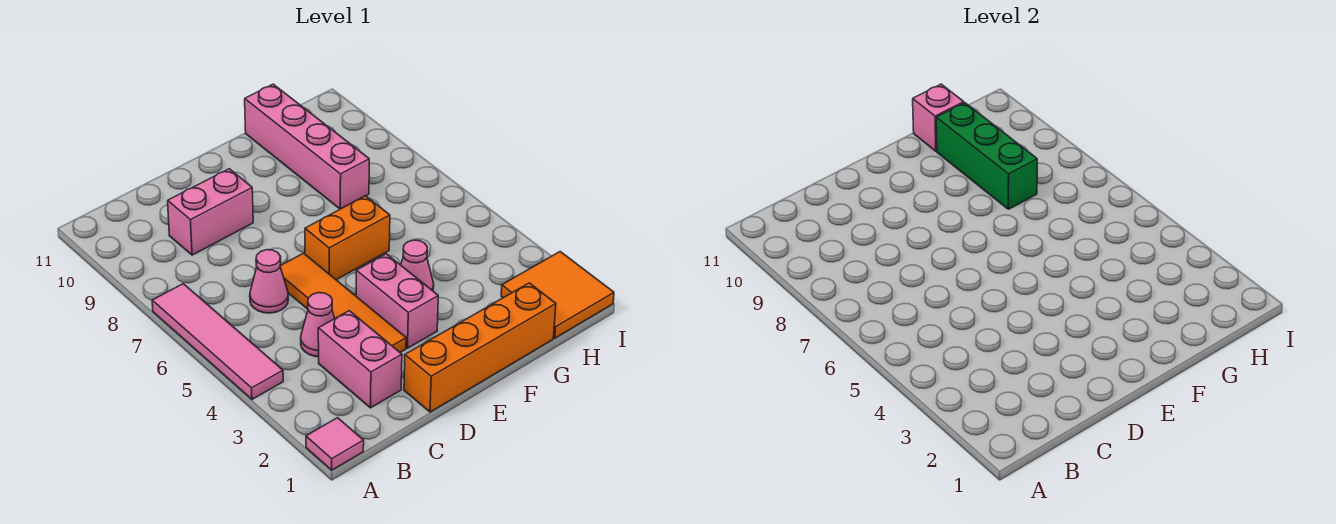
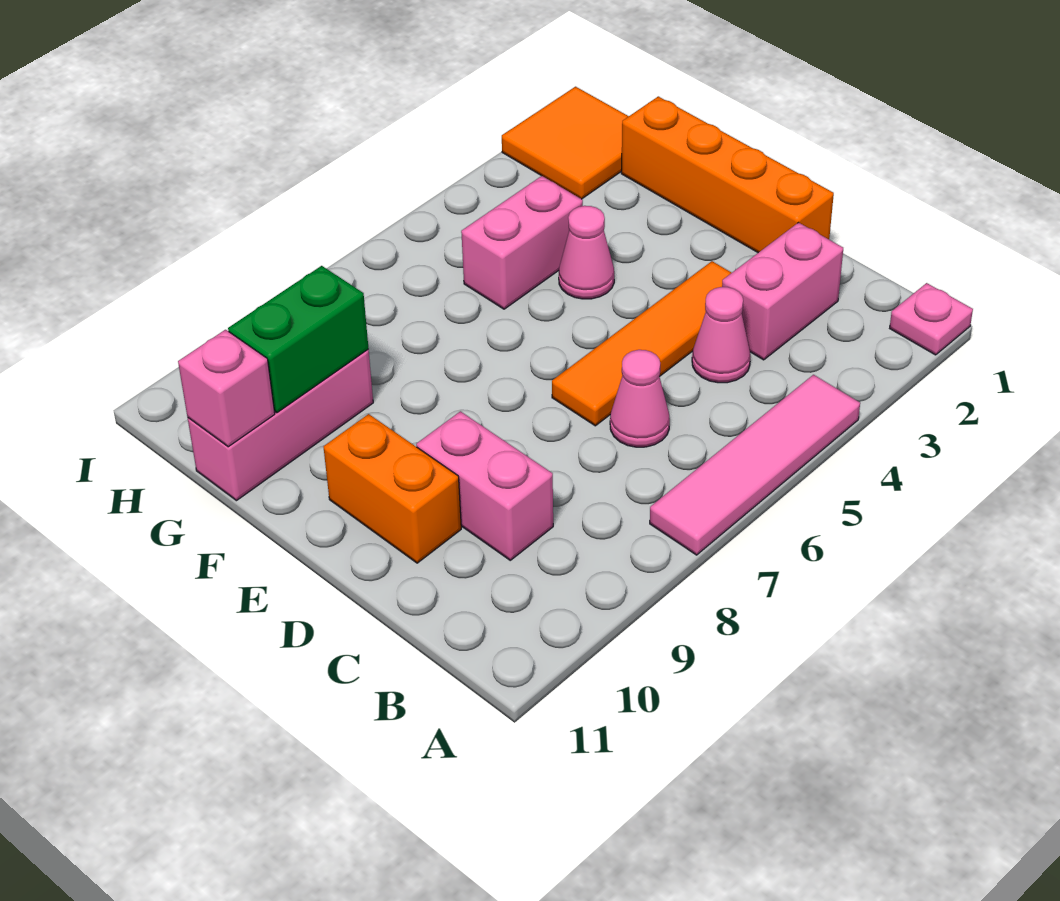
pink 1x1 tile [306,418,364,470] -> pink 1x1 plate [890,283,973,355]
pink 1x2 brick [356,254,438,348] -> pink 1x2 brick moved to [461,176,583,309]
orange 1x2 brick [305,196,390,280] -> orange 1x2 brick moved to [324,414,461,563]
pink 1x4 brick [245,84,369,209] -> pink 1x3 brick [188,350,373,501]
green 1x3 brick [936,103,1037,209] -> green 1x2 brick [228,266,369,413]

